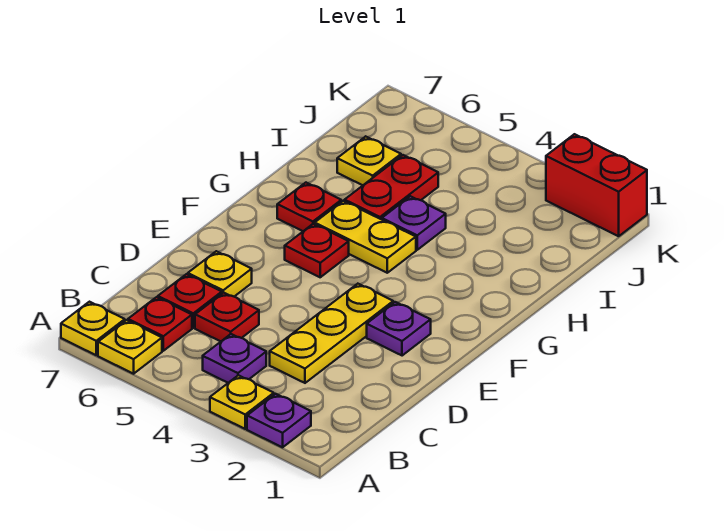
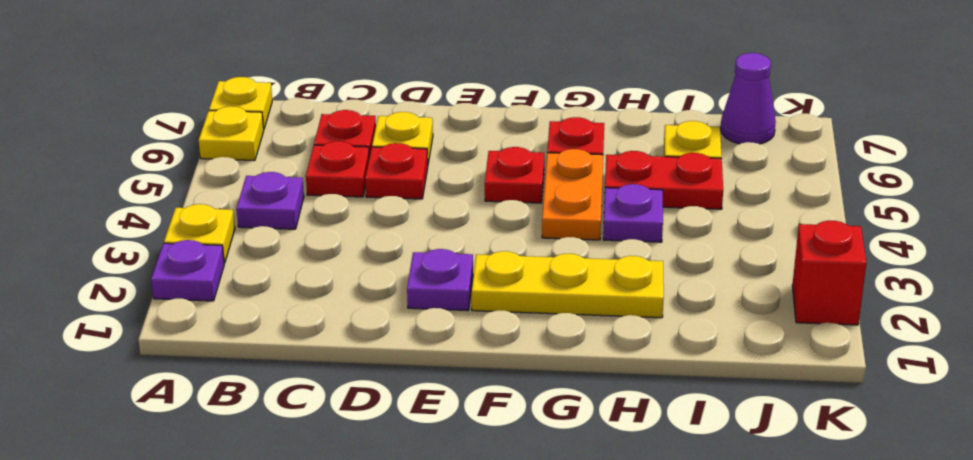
red 1x1 plate [128,297,192,351] -> red 1x1 plate moved to [365,143,428,199]
yellow 1x3 plate [270,284,393,383] -> yellow 1x3 plate moved to [472,251,664,318]
yellow 1x2 plate [315,201,416,273] -> orange 1x2 plate [542,149,603,240]
none -> purple 1x1 cone [721,53,776,144]
red 1x2 brick [546,134,647,236] -> red 1x1 brick [792,221,866,325]

